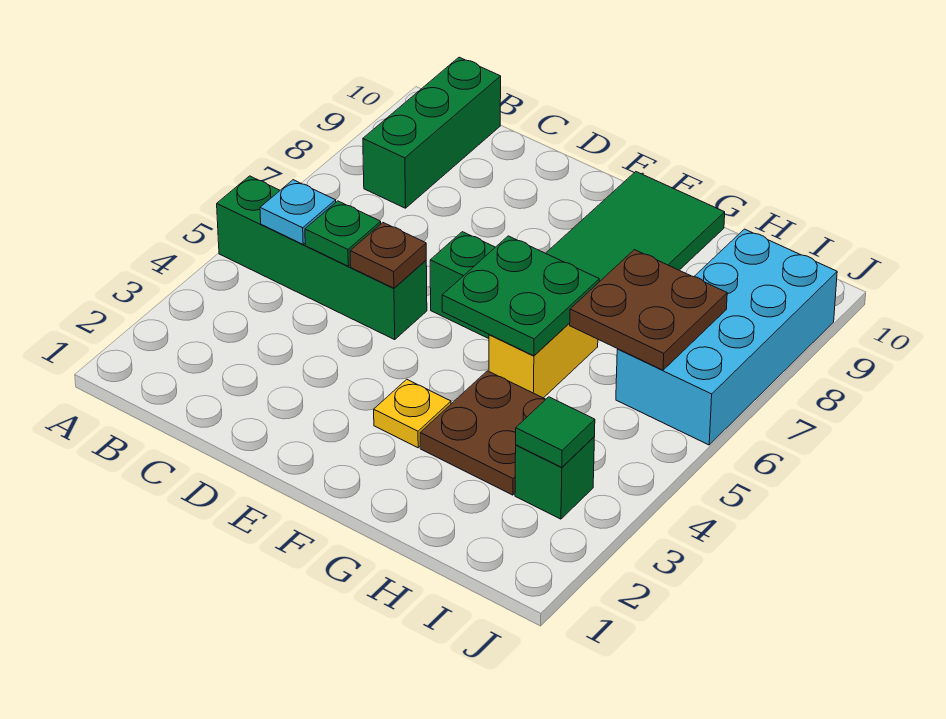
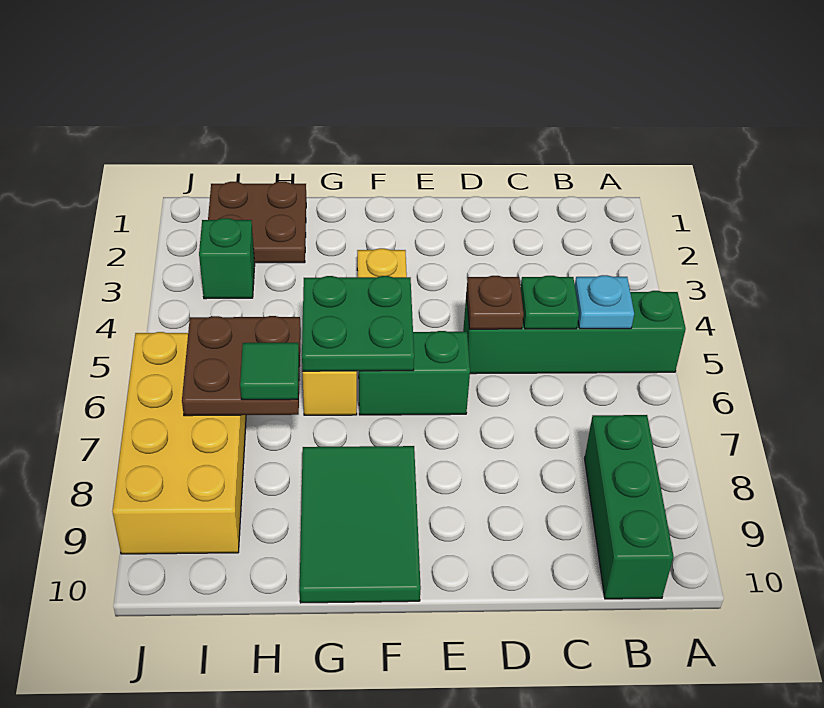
brown 2x2 plate [420,371,546,495] -> brown 2x2 plate moved to [208,182,306,263]
green 1x1 tile [516,397,595,467] -> green 1x1 tile moved to [240,343,299,400]
cyan 2x4 brick [616,229,837,445] -> yellow 2x4 brick [112,332,246,554]

